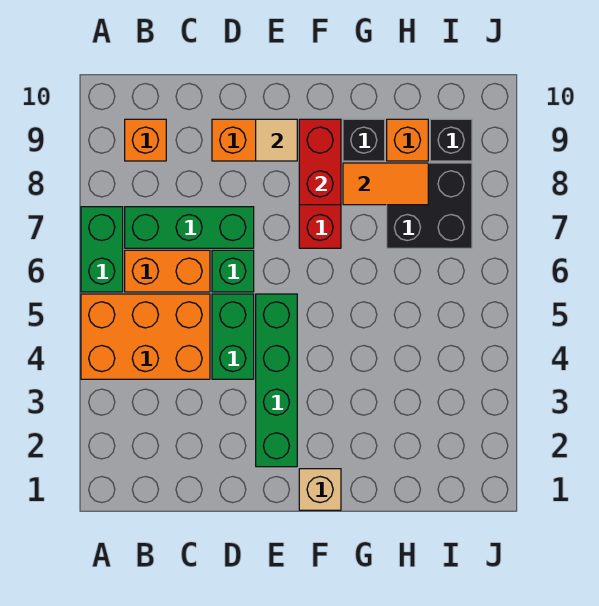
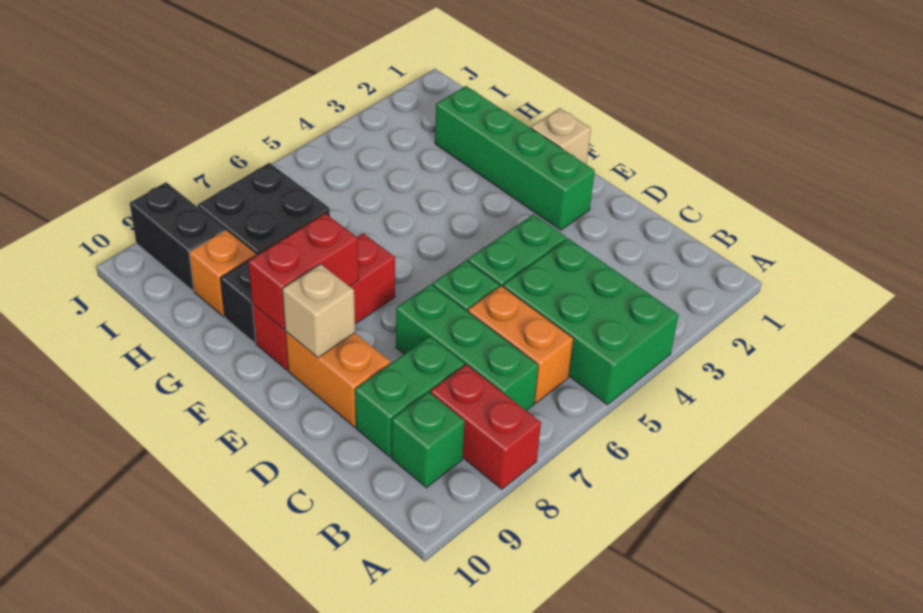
orange 2x3 brick [81,294,210,379] -> green 2x3 brick [503,239,679,405]
green 1x2 brick [81,207,123,292] -> green 1x2 brick moved to [355,336,464,457]
none -> red 1x2 brick [430,365,541,489]
orange 1x1 brick [125,119,166,161] -> green 1x1 brick [392,392,464,488]
green 1x4 brick [256,294,297,467] -> green 1x4 brick turned to [435,86,595,230]
tan 1x1 tile [256,119,297,161] -> tan 1x1 brick [282,264,355,358]
orange 1x2 tile [343,163,428,205] -> none
black 1x1 brick [430,119,472,161] -> black 1x2 brick [130,182,225,291]

